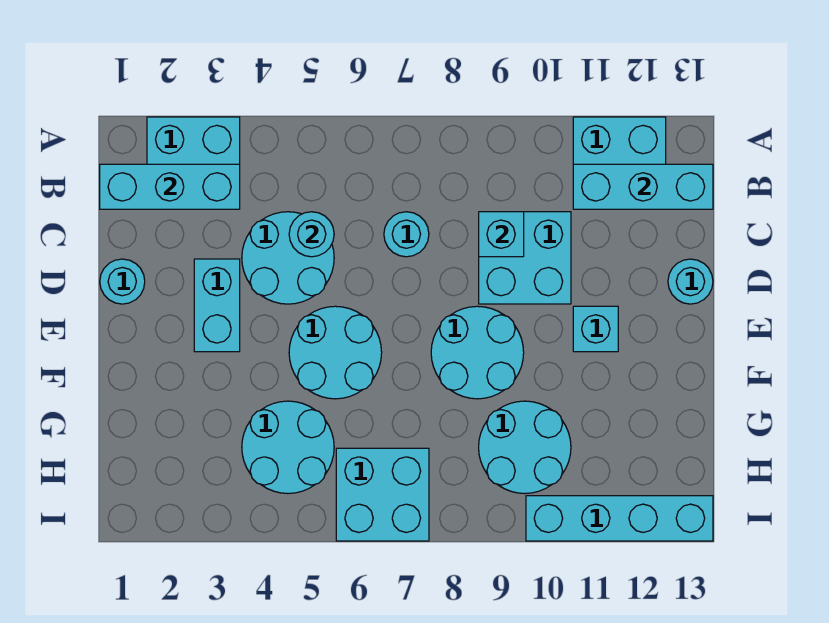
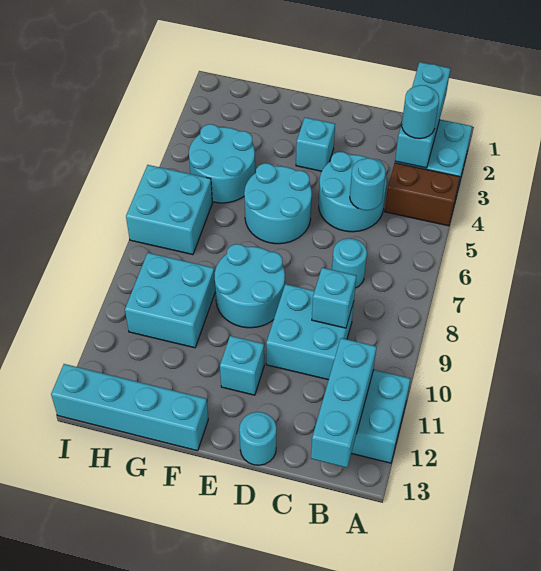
none -> brown 1x2 brick [385,163,460,226]
cyan 1x1 round brick [100,259,145,304] -> cyan 1x1 round brick moved to [402,85,439,139]
cyan 1x2 brick [194,259,240,352] -> cyan 1x1 brick [296,117,335,171]
cyan 2x2 round brick [479,401,571,494] -> cyan 2x2 brick [125,253,215,348]
cyan 1x4 brick [526,496,713,541] -> cyan 1x4 brick turned to [51,364,208,451]

